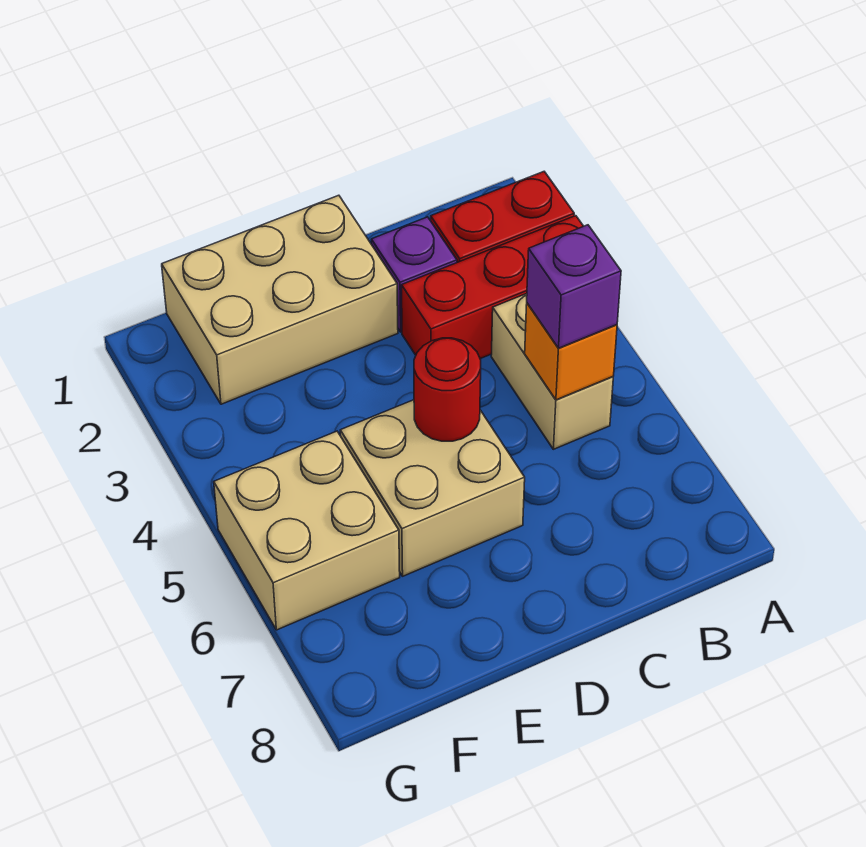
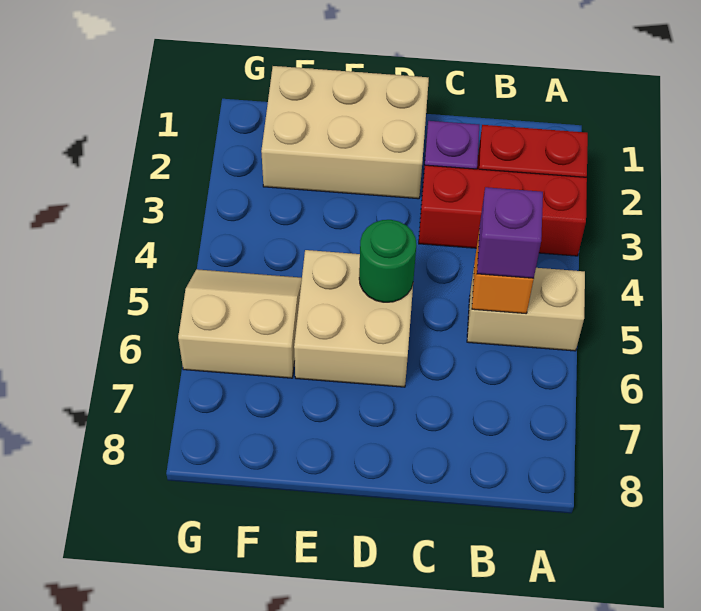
tan 1x2 brick [491,294,613,449] -> tan 1x2 brick turned to [467,268,585,351]
red 1x1 round brick [414,338,481,441] -> green 1x1 round brick [359,220,416,302]
tan 2x2 brick [214,431,400,630] -> tan 2x2 slope [178,269,302,378]

